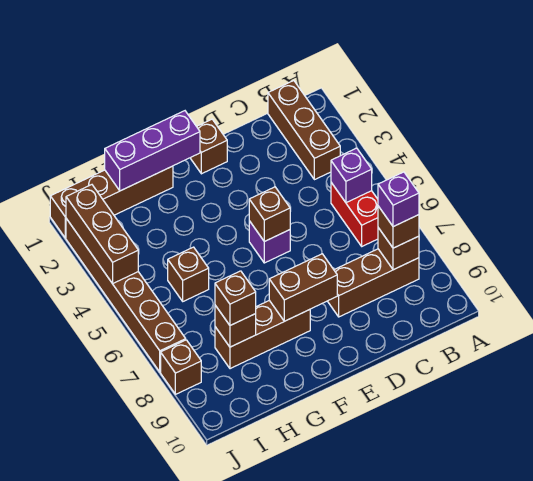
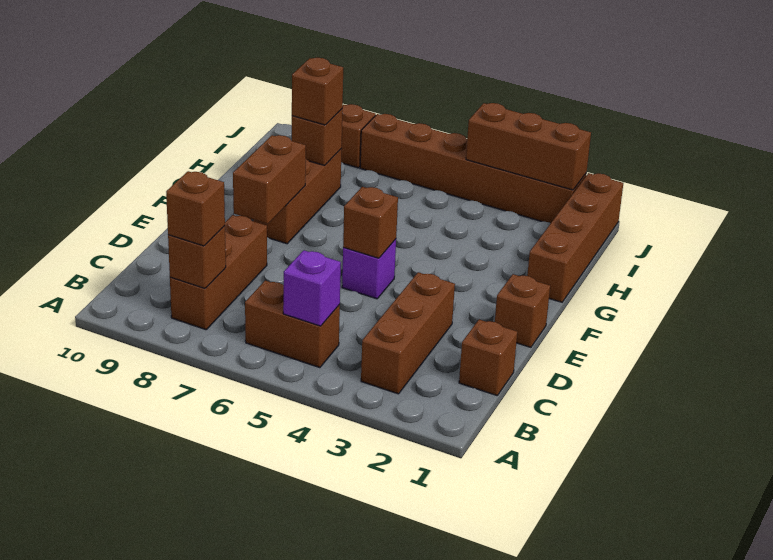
brown 1x3 brick [268,81,340,180] -> brown 1x3 brick turned to [361,272,455,394]
red 1x2 brick [331,183,378,246] -> brown 1x2 brick [245,281,340,368]
purple 1x1 brick [378,172,419,227] -> none
purple 1x3 brick [105,111,200,191] -> none
brown 1x1 brick [168,247,209,301] -> brown 1x1 brick moved to [459,320,517,395]

